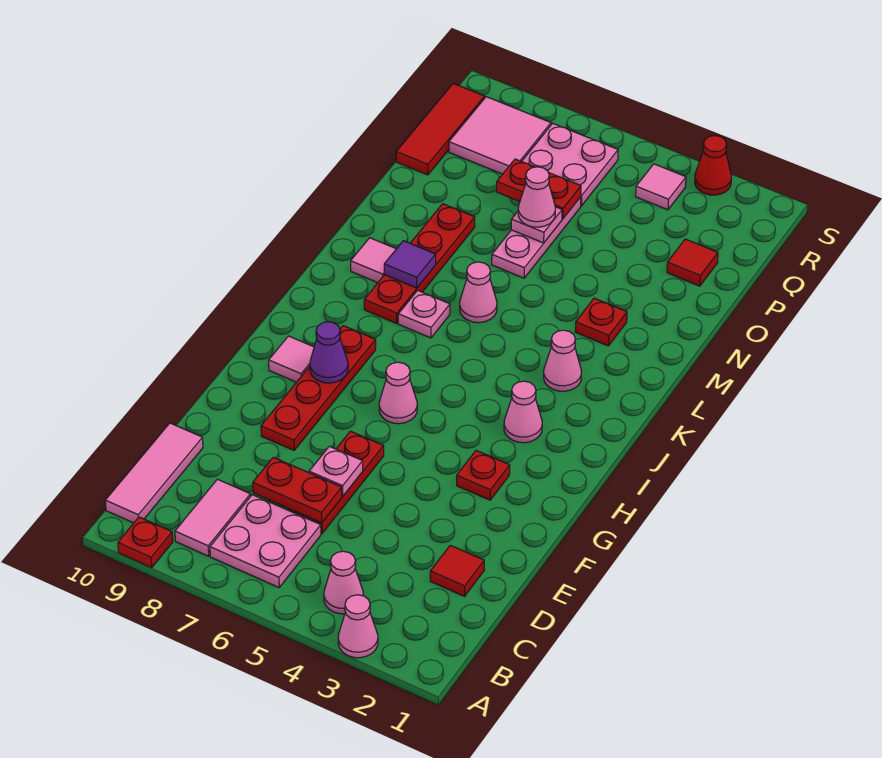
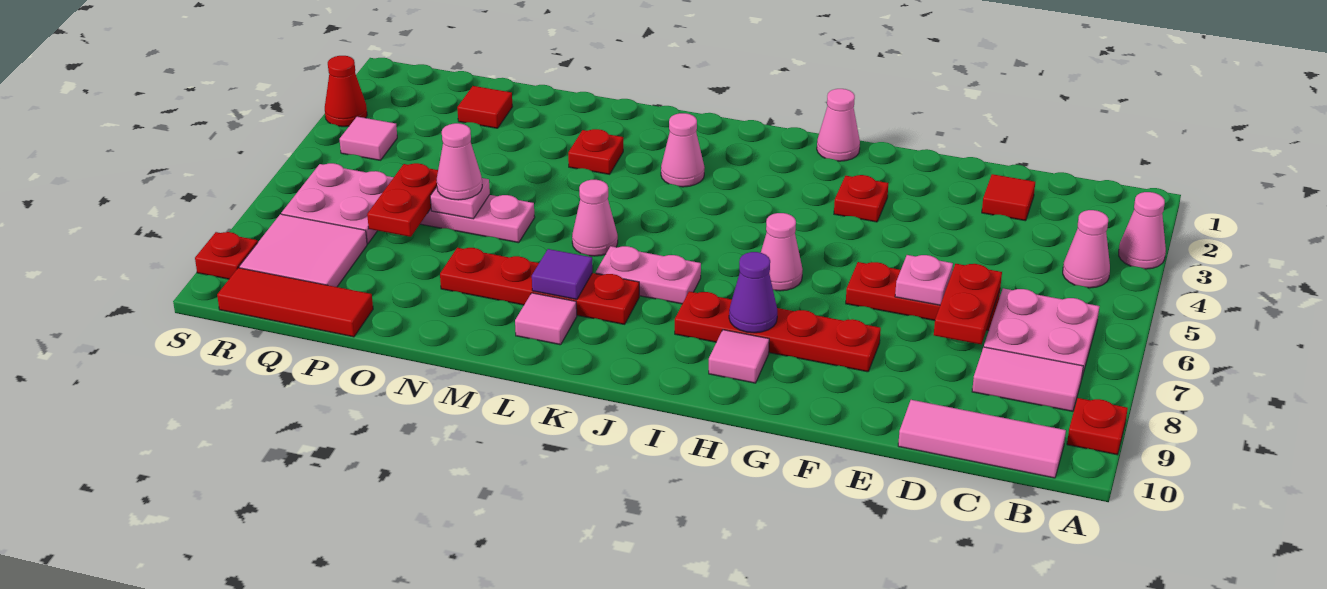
pink 1x1 cone [504,381,542,443] -> pink 1x1 cone moved to [817,89,860,161]
pink 1x1 plate [398,290,450,338] -> pink 1x2 plate [596,246,701,304]
none -> red 1x1 plate [195,232,258,279]

